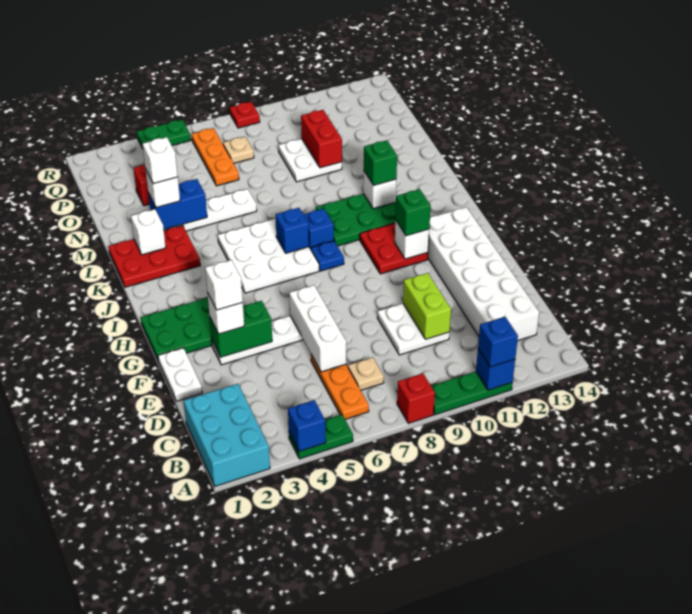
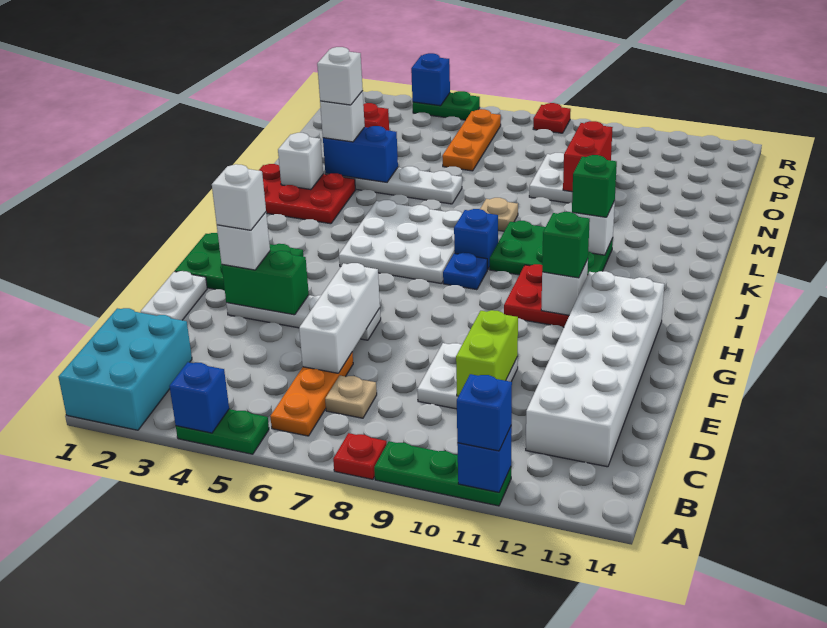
red 1x1 brick [397,373,435,423] -> red 1x1 plate [333,433,387,479]
blue 1x1 brick [276,208,309,253] -> blue 1x1 brick moved to [411,53,450,106]
tan 1x1 plate [223,137,254,163] -> tan 1x1 plate moved to [480,198,518,231]

